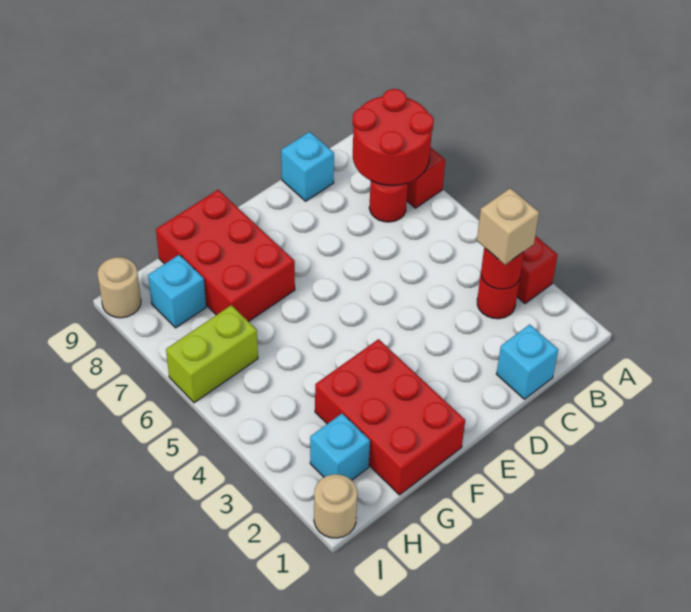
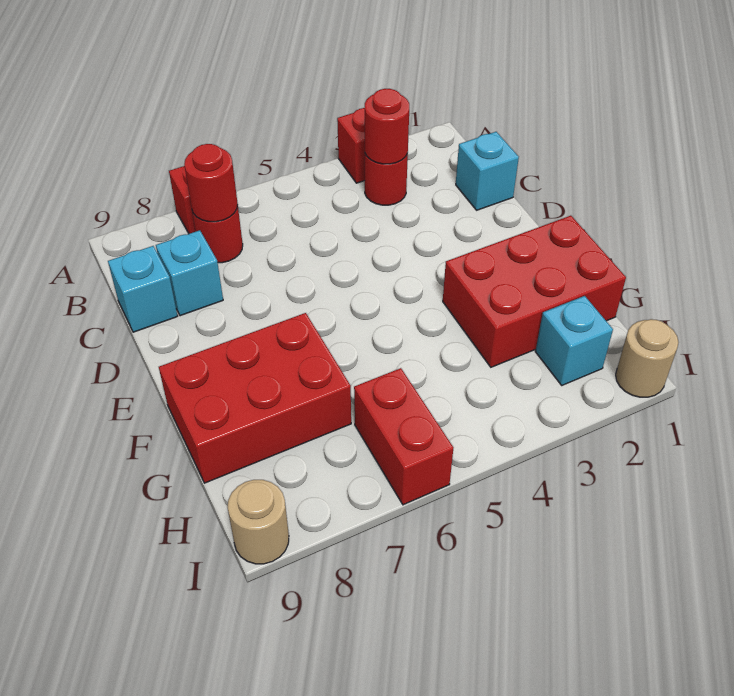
red 2x2 round brick [353,89,434,185] -> red 1x1 round brick [184,144,238,222]
tan 1x1 brick [477,188,539,265] -> none
lime 1x2 brick [166,305,258,403] -> red 1x2 brick [354,368,453,505]
cyan 1x1 brick [148,255,206,328] -> cyan 1x1 brick moved to [156,230,223,316]

